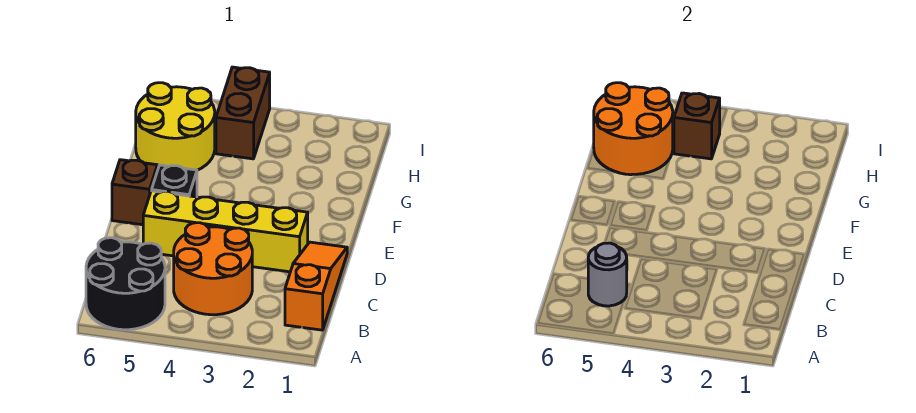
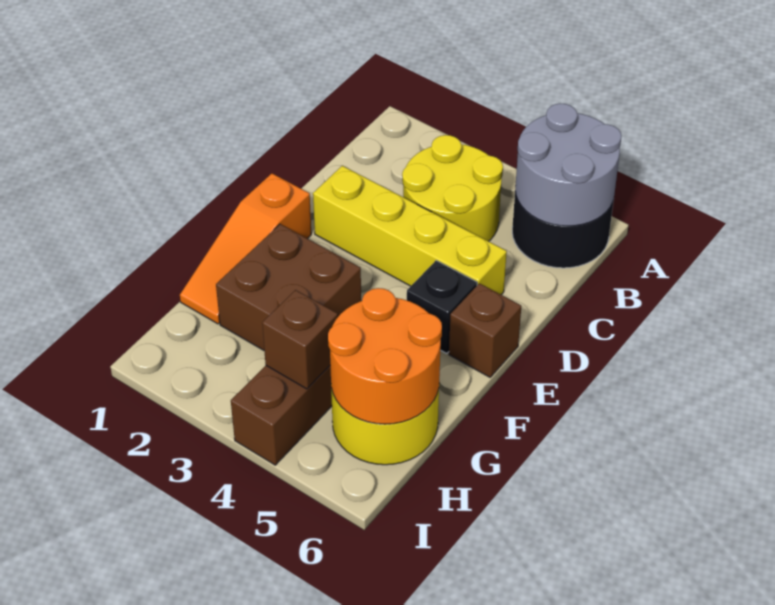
orange 1x3 slope [285,242,347,330] -> orange 1x3 slope moved to [180,174,311,324]
orange 2x2 round brick [174,223,252,315] -> yellow 2x2 round brick [402,135,503,241]
grey 1x1 round brick [588,243,627,306] -> grey 2x2 round brick [515,103,621,226]
none -> brown 2x2 brick [216,224,361,350]

